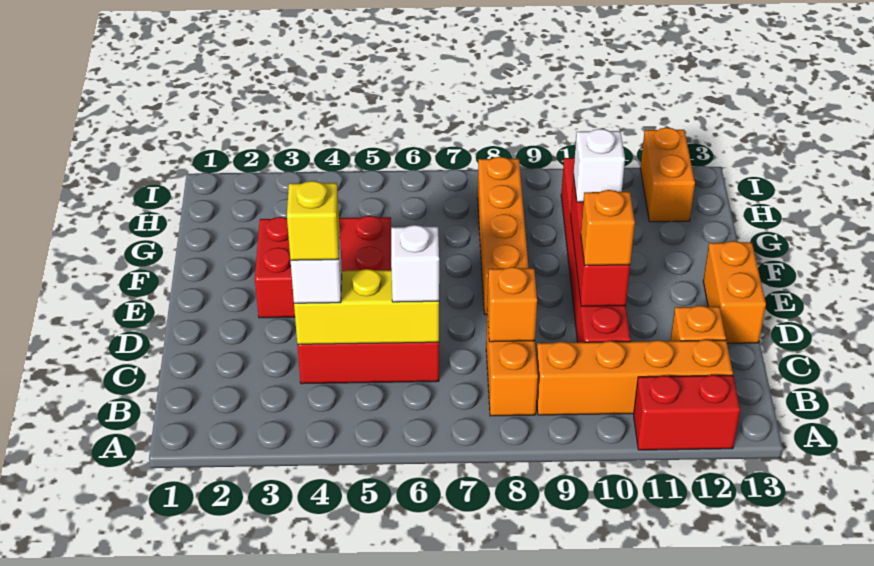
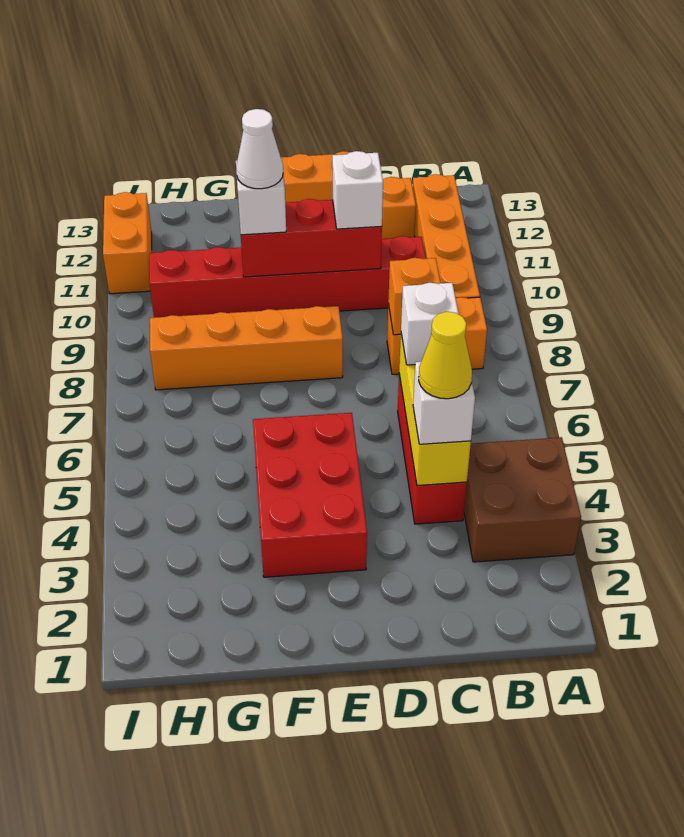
none -> brown 2x2 brick [464,437,581,562]
red 1x2 brick [634,375,740,450] -> none
yellow 1x1 brick [287,181,339,260] -> yellow 1x1 cone [419,312,472,399]
orange 1x1 brick [581,190,635,265] -> white 1x1 brick [332,151,383,229]
none -> white 1x1 cone [236,109,283,189]
orange 1x2 brick [641,127,695,222] -> orange 1x2 brick turned to [103,192,152,294]

